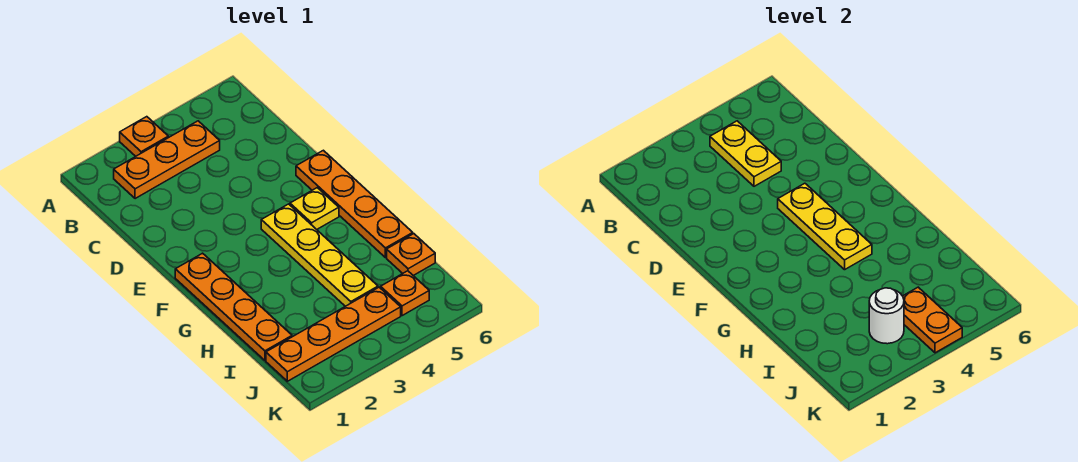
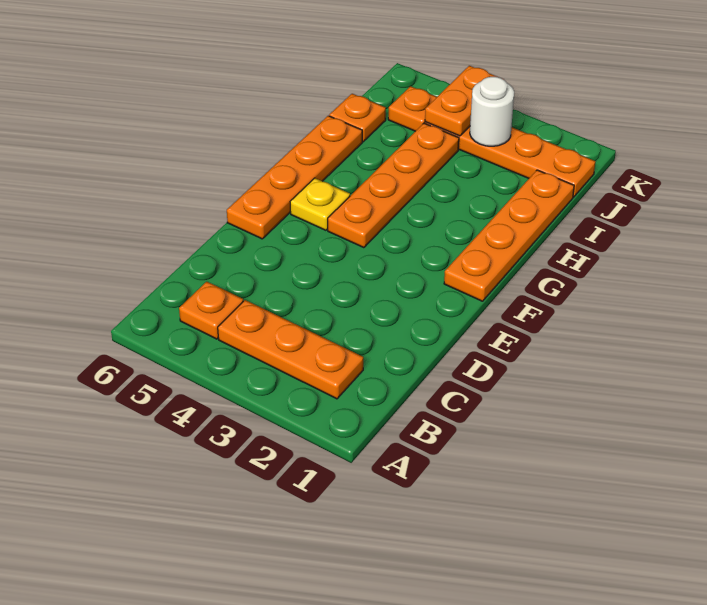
orange 1x1 plate [120,117,168,156] -> orange 1x1 plate moved to [179,282,243,339]
yellow 1x2 plate [710,121,781,186] -> none
yellow 1x3 plate [778,183,872,270] -> none
yellow 1x4 plate [261,204,378,306] -> orange 1x4 plate [328,123,459,248]

